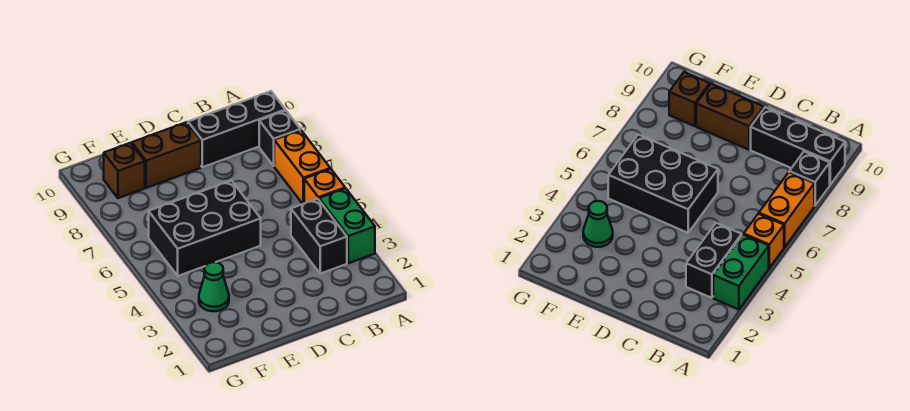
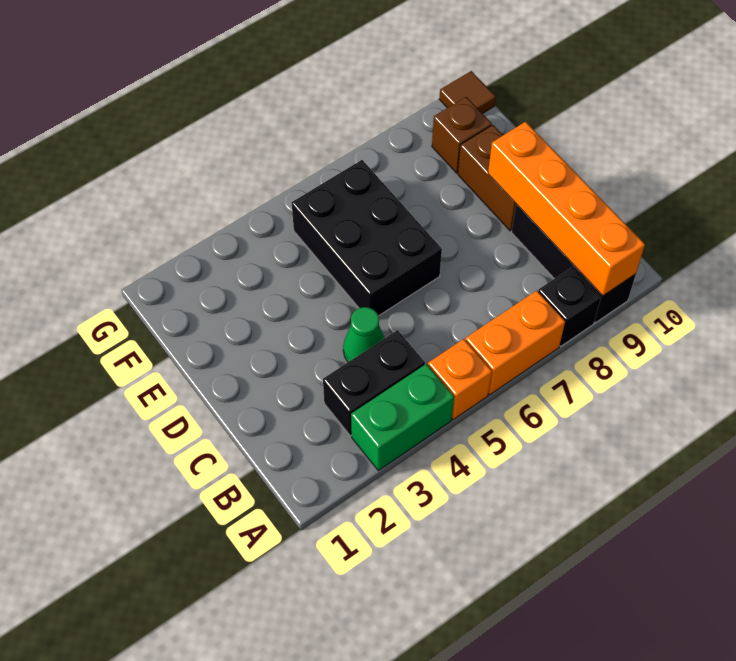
none -> orange 1x4 brick [488,122,645,296]
green 1x1 cone [199,262,229,311] -> green 1x1 cone moved to [343,307,385,362]
none -> brown 1x1 tile [439,71,496,114]

